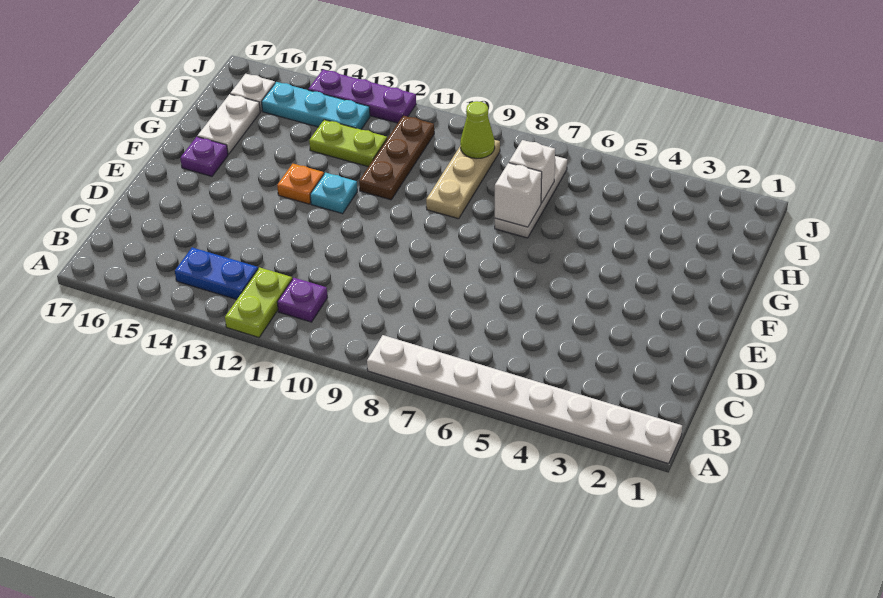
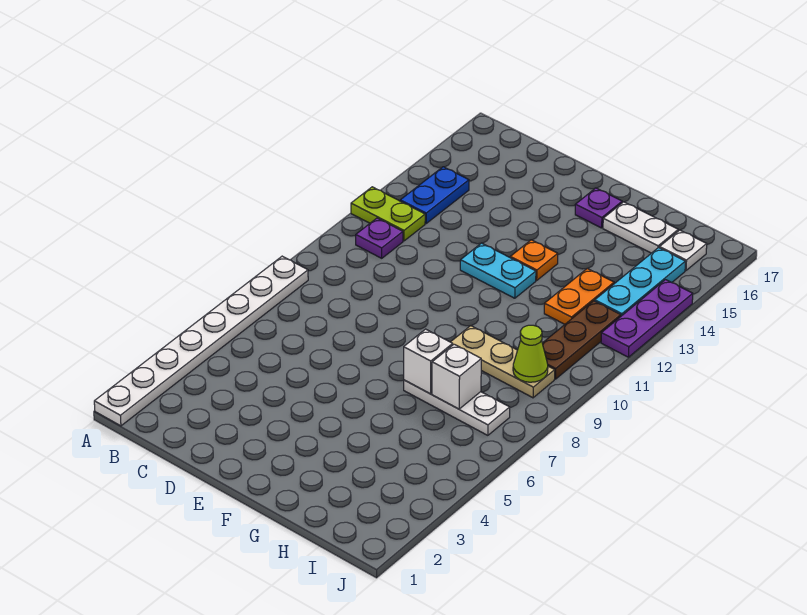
cyan 1x1 plate [310,173,357,214] -> cyan 1x2 plate [460,243,536,298]
brown 1x3 plate [359,116,434,200] -> brown 1x3 plate turned to [542,301,621,379]
lime 1x2 plate [309,120,387,167] -> orange 1x2 plate [544,268,614,324]

